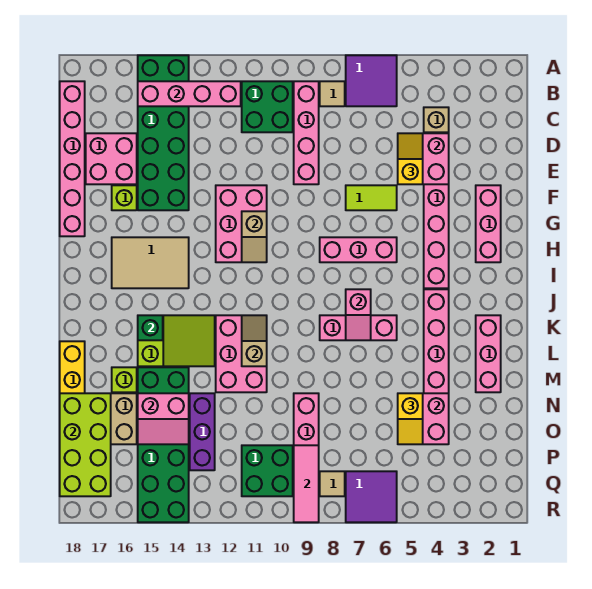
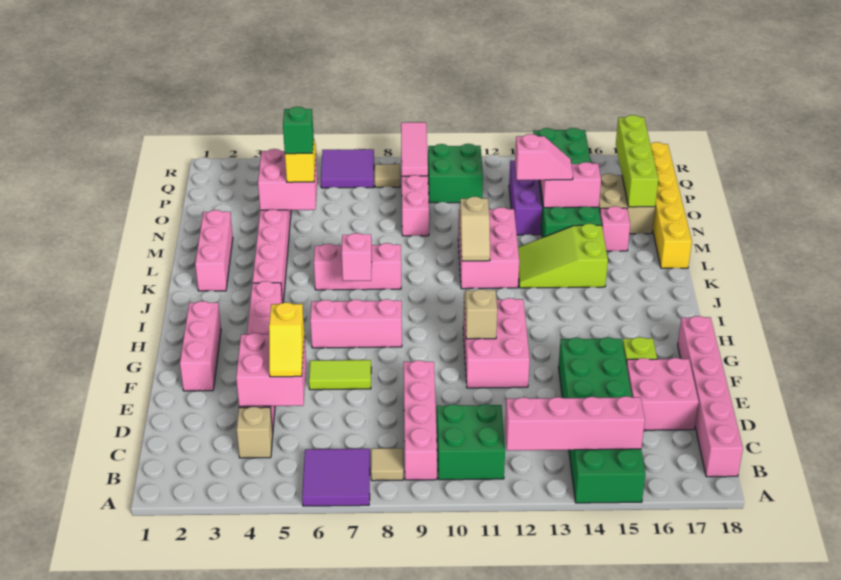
tan 2x3 tile [112,237,189,288] -> none
green 1x1 brick [138,315,163,340] -> green 1x1 brick moved to [283,107,314,154]
lime 1x1 brick [112,367,137,392] -> pink 1x1 brick [600,206,630,251]
none -> pink 1x2 slope [515,134,573,180]
lime 2x4 brick [60,393,111,496] -> lime 1x4 brick [616,115,658,207]

